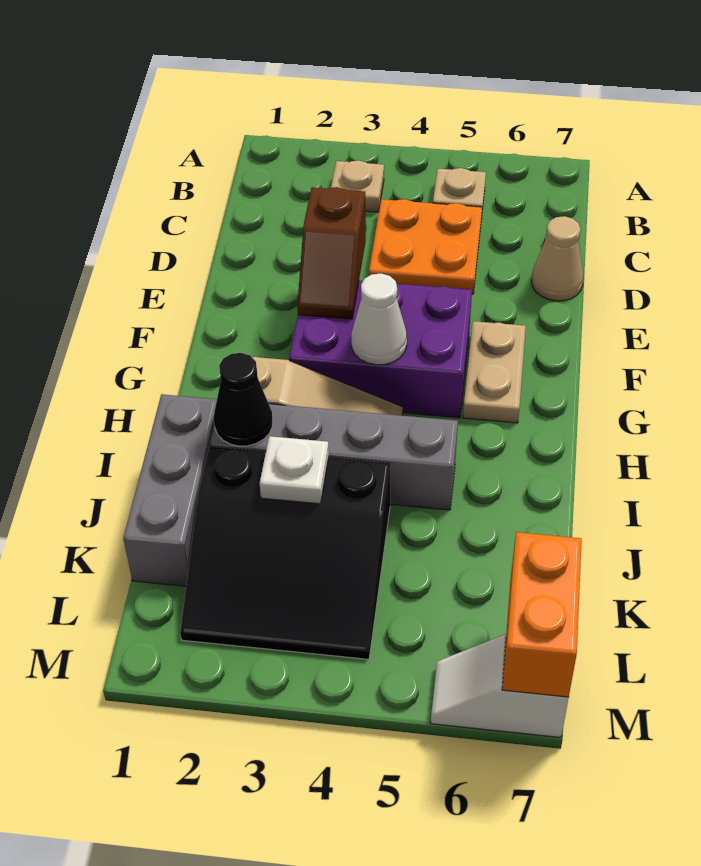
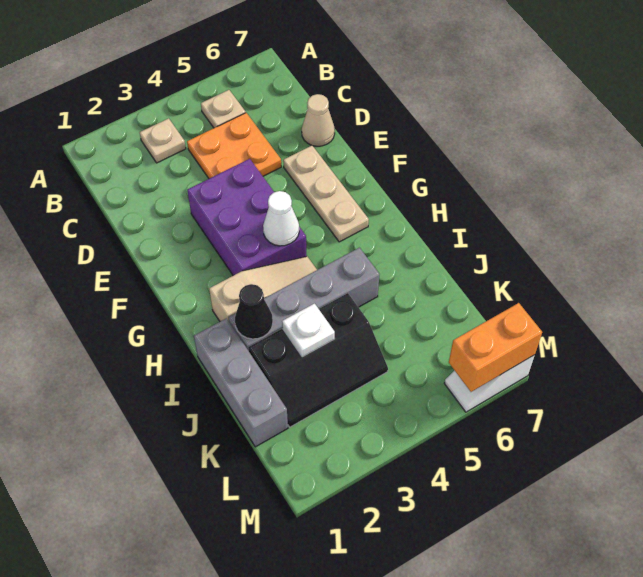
brown 1x2 slope [297,187,366,319] -> none
purple 2x3 brick [289,281,472,418] -> purple 2x3 brick turned to [187,159,307,276]
tan 1x2 plate [463,321,526,423] -> tan 1x3 plate [283,145,369,242]
black 3x3 slope [180,446,391,659] -> black 2x3 slope [248,293,388,427]
orange 1x2 brick [502,532,582,697] -> orange 1x2 brick turned to [449,303,542,392]

